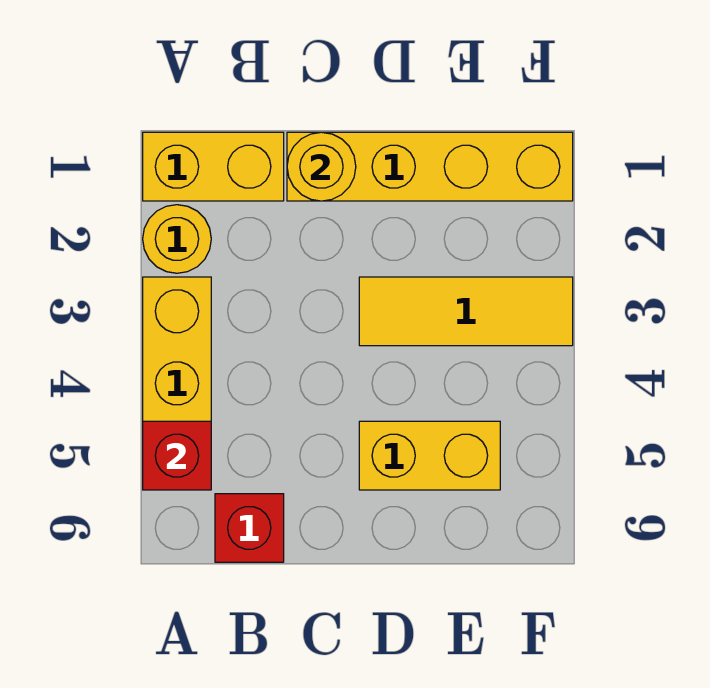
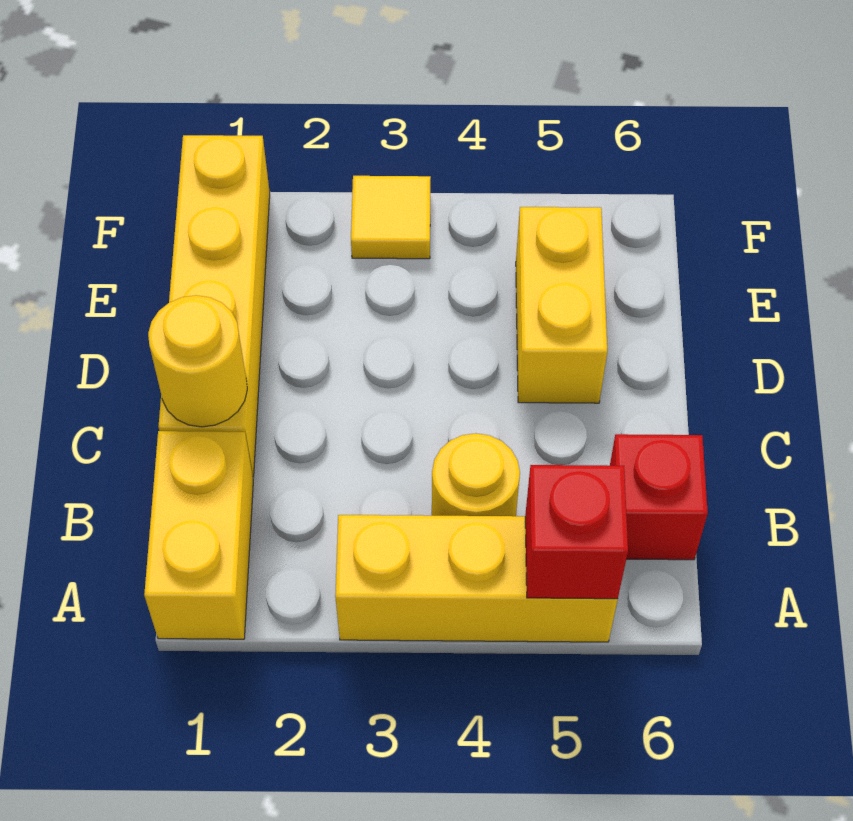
yellow 1x1 round brick [143,205,211,273] -> yellow 1x1 round brick moved to [432,433,520,516]
yellow 1x3 tile [359,277,573,346] -> yellow 1x1 tile [351,176,431,259]

